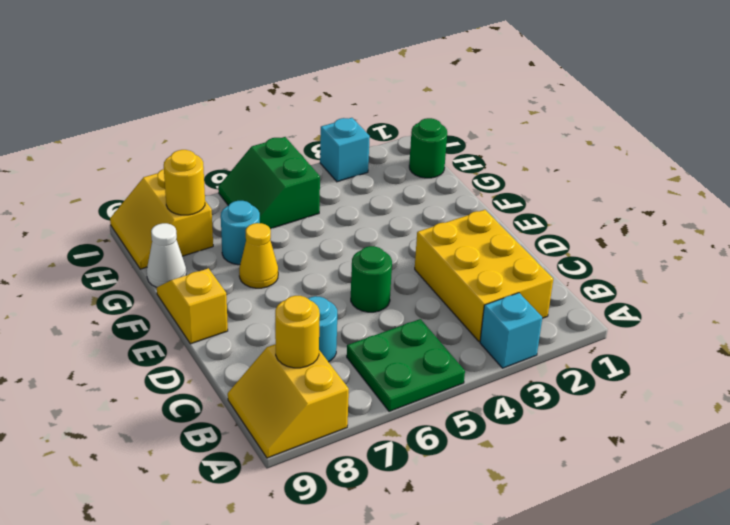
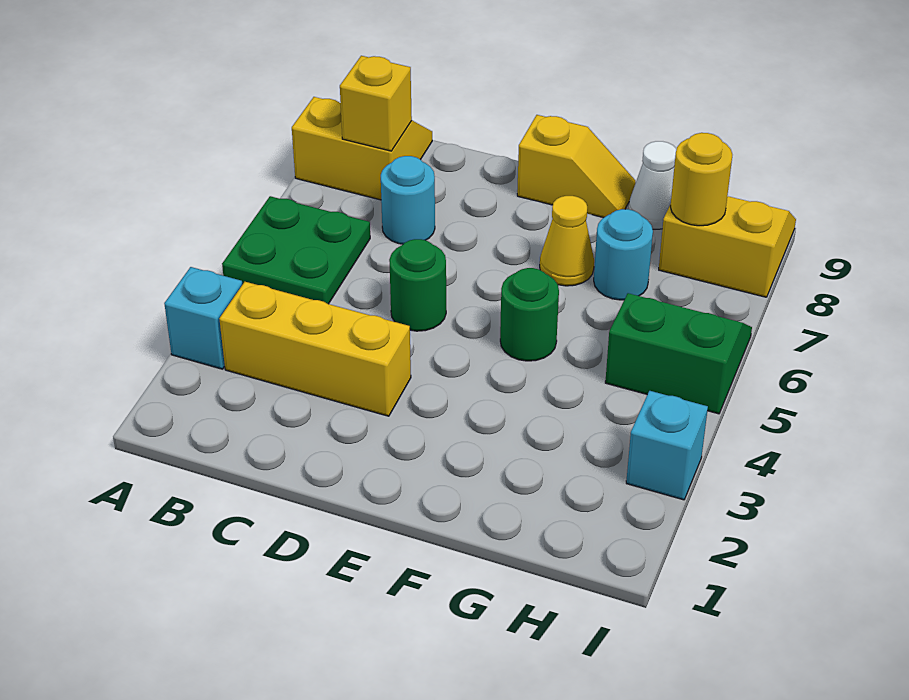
yellow 2x3 brick [415,210,553,342] -> yellow 1x3 brick [219,282,411,416]
yellow 1x1 round brick [275,296,320,368] -> yellow 1x1 brick [340,56,412,151]
green 1x1 round brick [409,118,447,178] -> green 1x1 round brick moved to [500,268,559,361]

